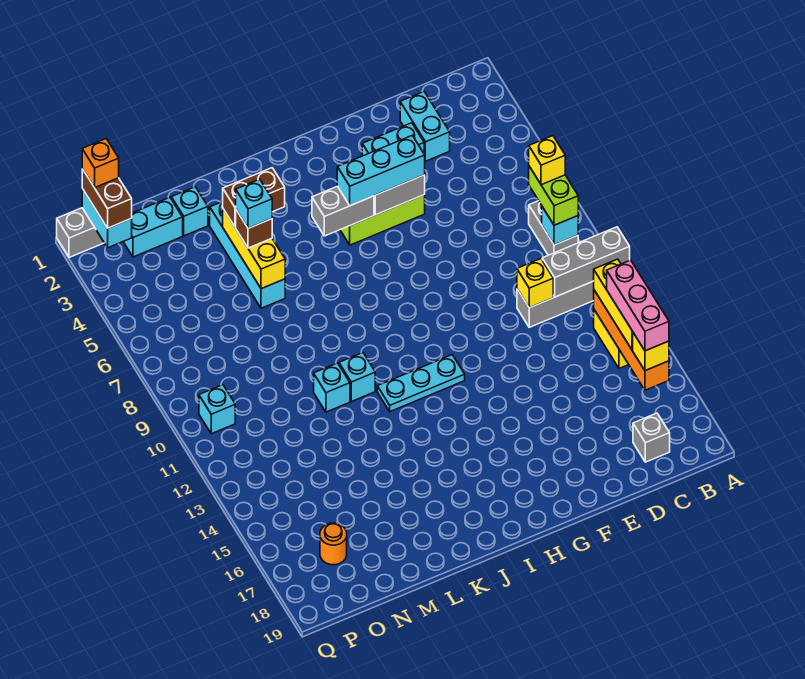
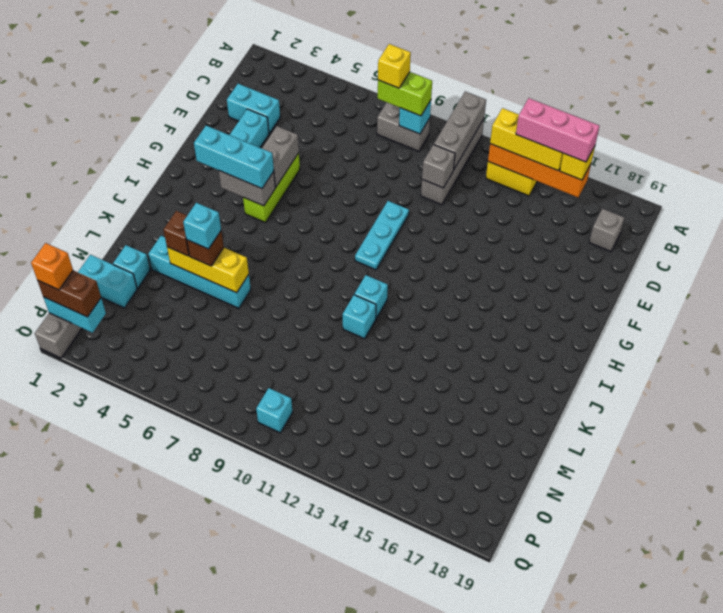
yellow 1x1 brick [517,259,553,308] -> grey 1x1 brick [422,145,455,188]
cyan 1x3 brick [337,136,425,206] -> cyan 1x3 brick turned to [194,126,274,188]
grey 1x2 brick [312,186,374,236] -> grey 1x2 brick turned to [219,171,275,206]
cyan 1x3 plate [377,355,465,412] -> cyan 1x3 plate moved to [355,201,409,270]
brown 1x2 brick [223,168,285,227] -> brown 1x1 brick [163,211,189,256]
cyan 1x1 brick [314,363,350,412] -> cyan 1x1 brick moved to [354,275,388,318]
cyan 1x2 brick [123,198,183,257] -> cyan 1x2 brick turned to [78,255,137,308]
orange 1x1 round brick [320,523,347,565] -> none

